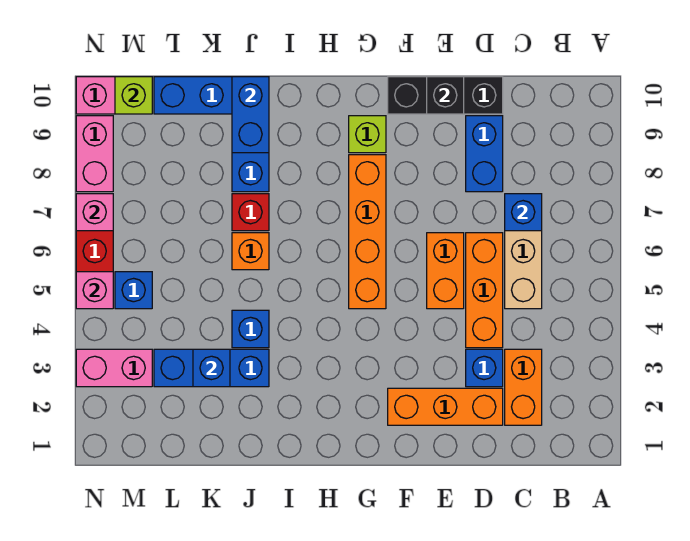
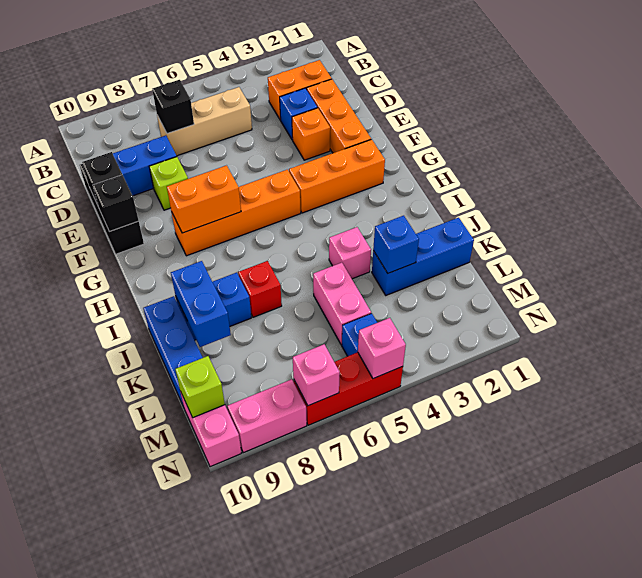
blue 1x1 brick [505,194,542,231] -> black 1x1 brick [152,80,194,134]
orange 1x3 brick [466,233,503,348] -> orange 1x3 brick moved to [289,139,385,213]
orange 1x2 brick [427,233,464,309] -> orange 1x2 brick moved to [167,166,241,233]
none -> black 1x1 brick [93,175,139,232]
lime 1x1 brick [349,116,386,153] -> lime 1x1 brick moved to [149,157,188,210]
blue 1x3 brick [154,349,269,387] -> blue 1x3 brick turned to [372,218,474,295]
blue 1x1 brick [232,310,269,348] -> pink 1x1 brick [329,227,371,279]
orange 1x1 brick [232,233,269,270] -> orange 1x1 brick moved to [292,108,330,160]
blue 1x2 brick [232,77,269,153] -> blue 1x2 brick turned to [171,261,231,347]
pink 1x2 brick [76,349,152,387] -> pink 1x2 brick moved to [313,263,371,345]

